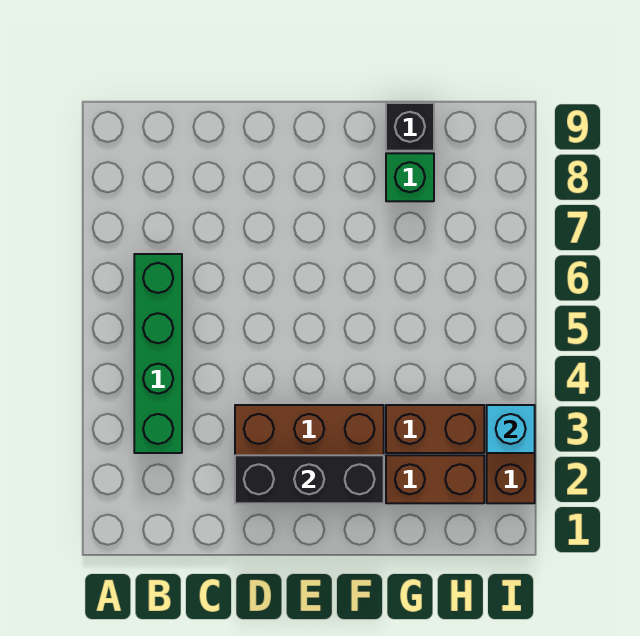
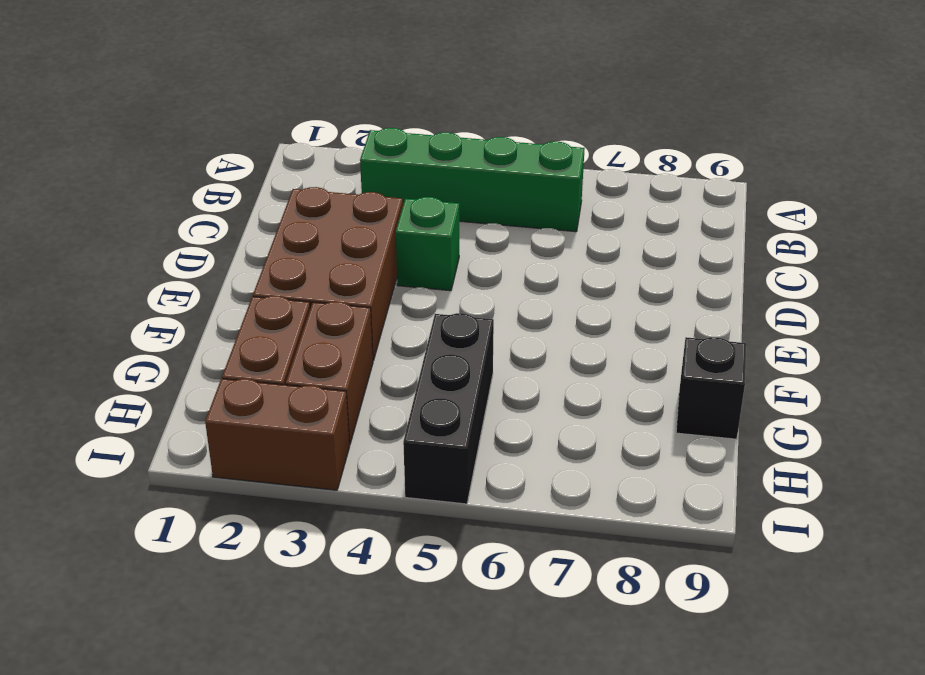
black 1x3 brick [235,455,384,503] -> black 1x3 brick moved to [403,313,494,504]
green 1x1 brick [386,153,434,201] -> green 1x1 brick moved to [396,197,459,291]
cyan 1x1 brick [487,405,535,453] -> none

